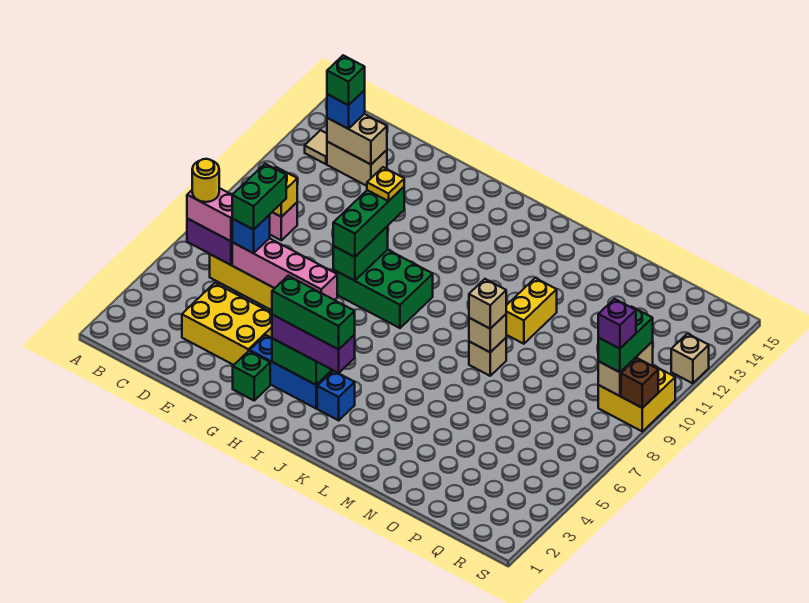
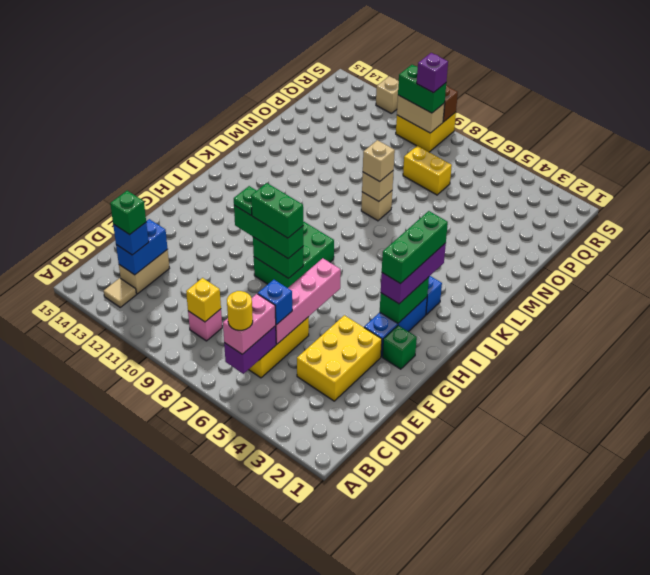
tan 1x2 brick [327,114,387,164] -> blue 1x2 brick [116,219,168,275]
green 1x2 brick [232,164,286,230] -> green 1x2 brick moved to [251,183,303,238]
yellow 1x1 plate [367,167,404,201] -> green 1x1 plate [234,186,257,215]
yellow 1x2 brick [506,278,557,344] -> yellow 1x2 brick moved to [403,146,452,195]

